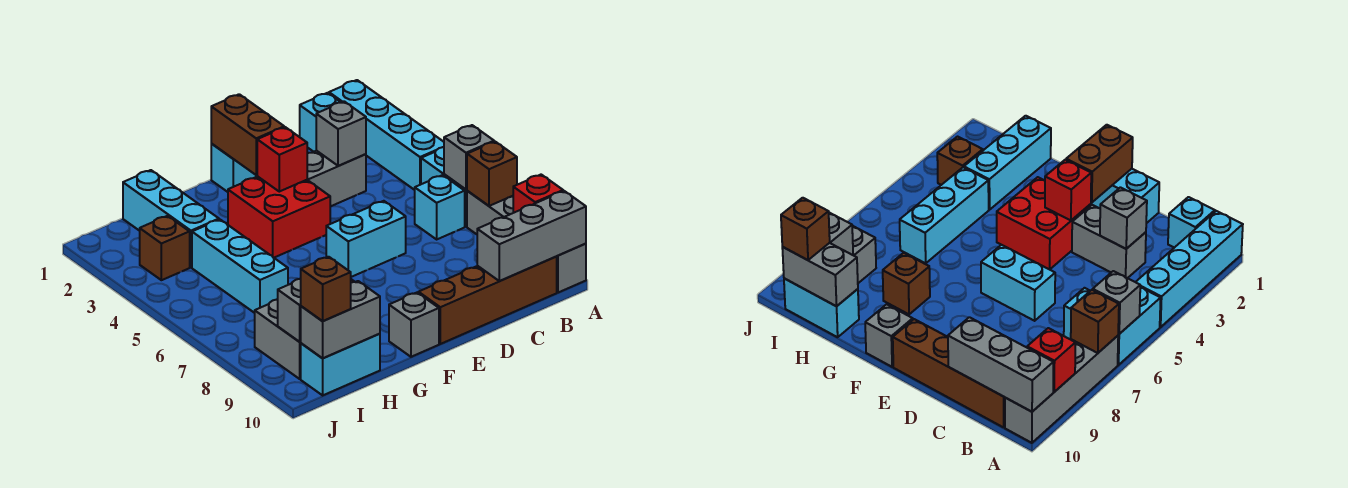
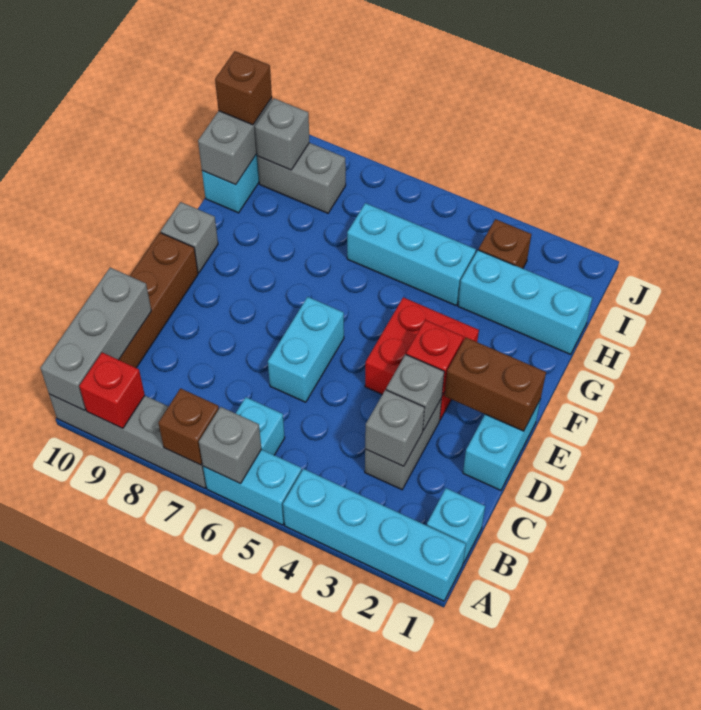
none -> grey 1x1 brick [386,354,444,430]
brown 1x1 brick [883,253,930,314] -> none

